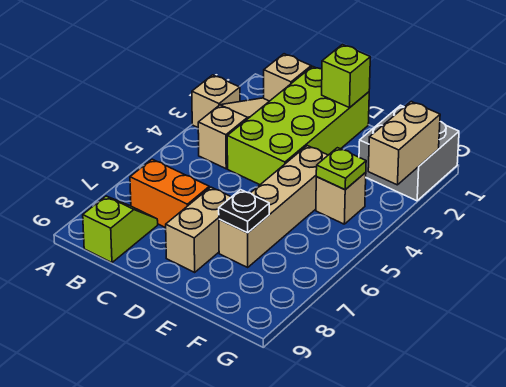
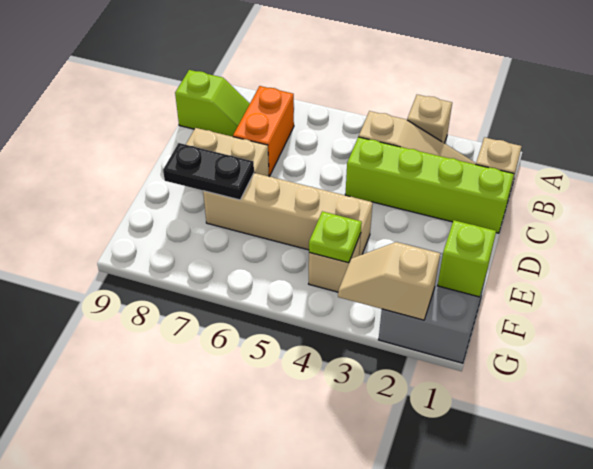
lime 2x4 brick [227,66,369,185] -> lime 1x4 brick [345,137,514,233]
lime 1x1 brick [322,45,370,108] -> lime 1x1 brick moved to [437,220,496,297]
black 1x1 plate [219,190,269,233] -> black 1x2 plate [163,143,254,200]
tan 1x2 brick [368,102,440,185] -> tan 1x2 slope [338,242,440,320]

